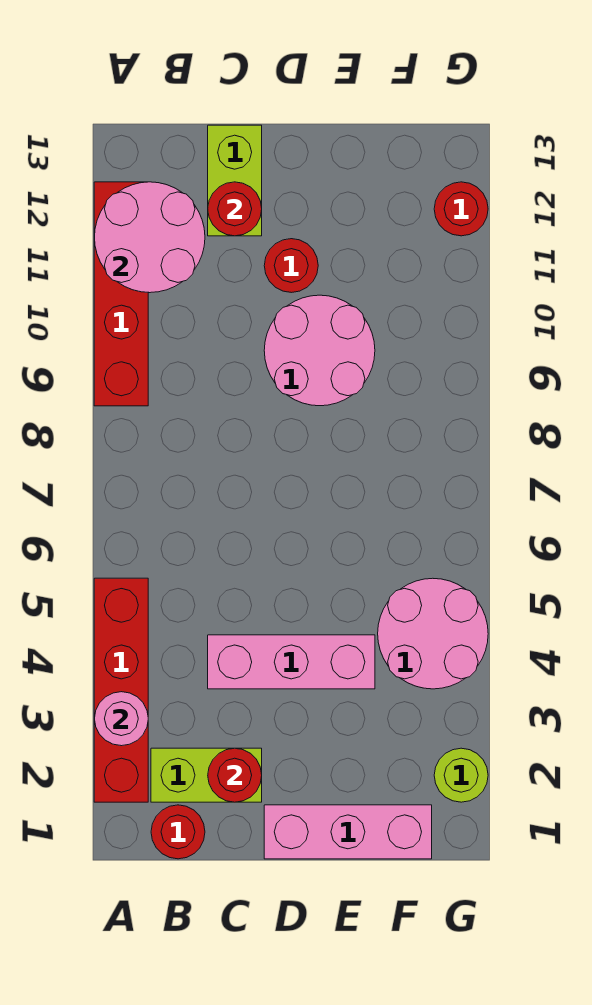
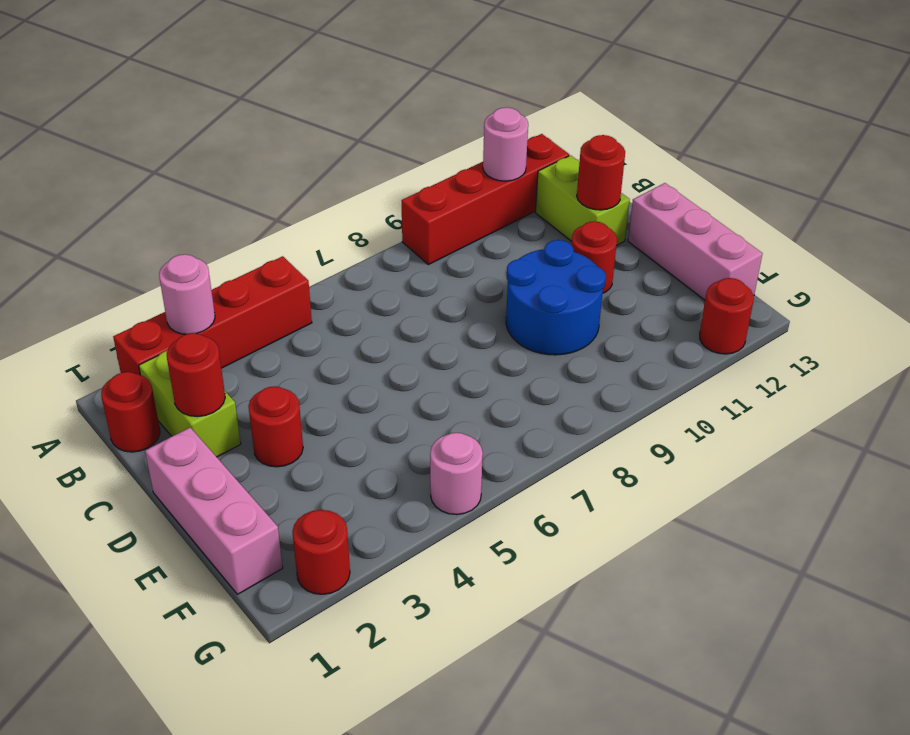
pink 2x2 round brick [95,182,205,293] -> pink 1x1 round brick [483,107,528,181]
pink 1x3 brick [208,635,375,689] -> pink 1x3 brick moved to [628,183,763,300]
lime 1x2 brick [208,125,262,236] -> lime 1x2 brick turned to [535,155,630,246]
none -> red 1x1 round brick [248,386,303,467]
pink 2x2 round brick [264,295,375,406] -> blue 2x2 round brick [506,240,606,355]
pink 2x2 round brick [378,578,488,689] -> pink 1x1 round brick [430,433,483,515]
lime 1x1 round brick [434,748,488,802] -> red 1x1 round brick [292,510,350,594]

